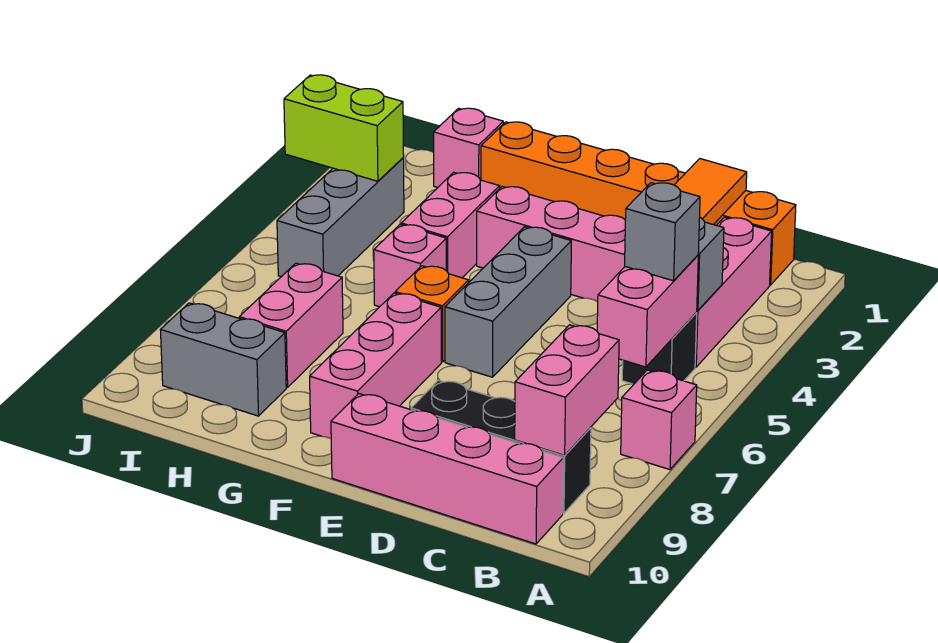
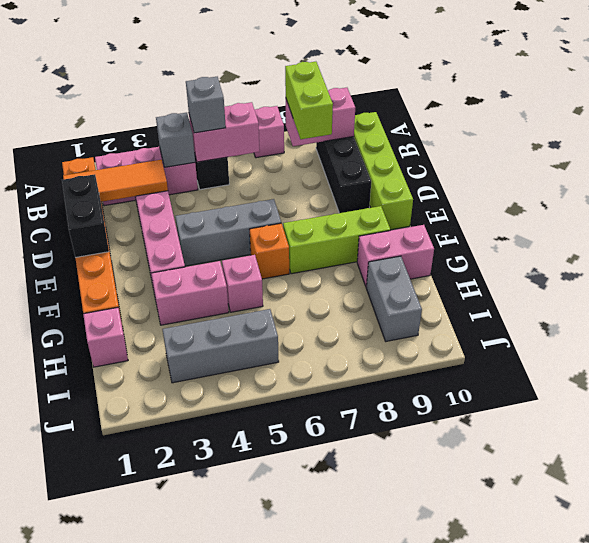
pink 1x4 brick [331,394,563,544] -> lime 1x4 brick [354,112,413,230]
none -> black 1x2 brick [62,174,109,258]
pink 1x3 brick [310,293,441,438] -> lime 1x3 brick [283,206,390,274]
pink 1x2 brick [239,263,343,387] -> pink 1x2 brick moved to [357,225,434,287]
lime 1x2 brick [284,75,404,181] -> lime 1x2 brick moved to [285,62,333,139]

